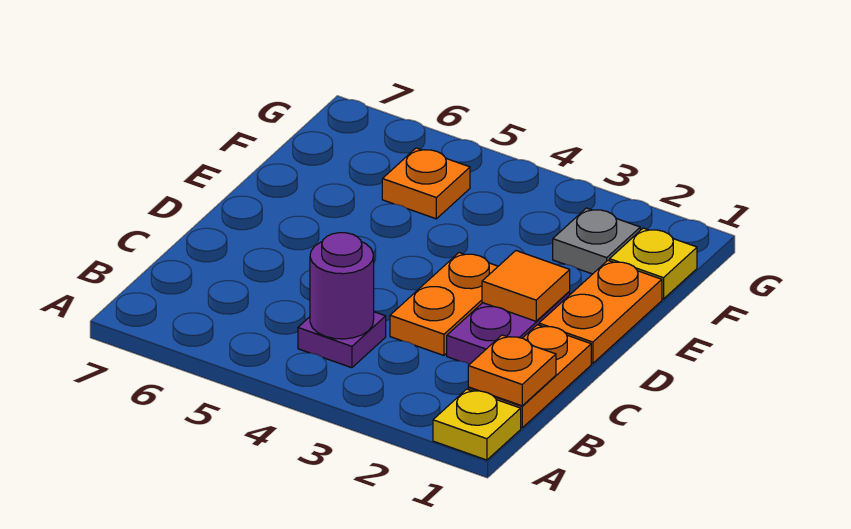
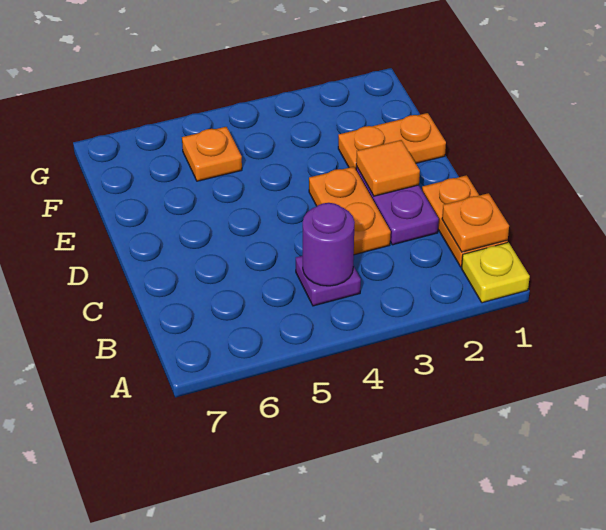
orange 1x2 plate [539,260,662,363] -> orange 1x2 plate turned to [338,113,446,169]
yellow 1x1 plate [610,228,697,299] -> none
grey 1x1 plate [553,208,640,274] -> none

